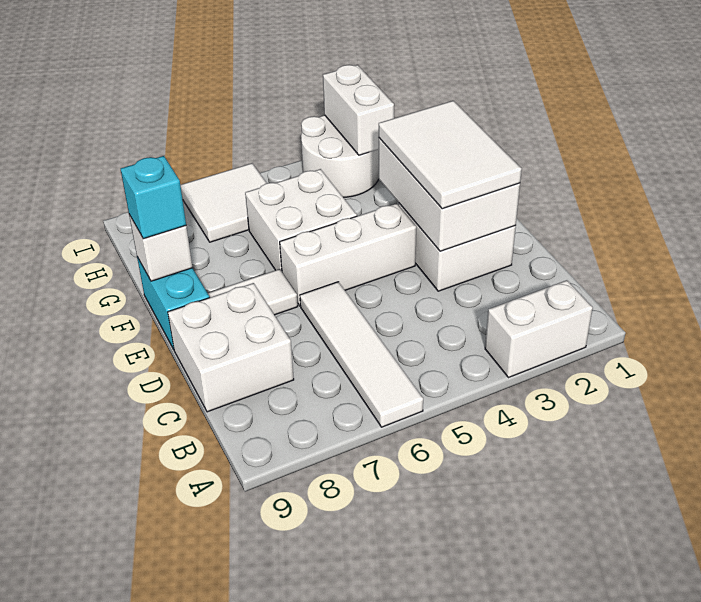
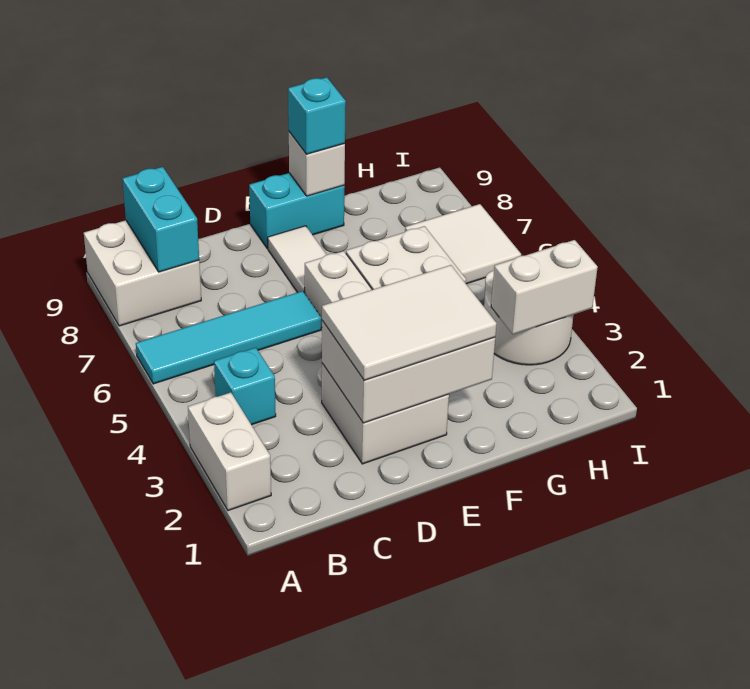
white 1x4 tile [300,282,423,427] -> cyan 1x4 tile [136,291,321,384]
none -> cyan 1x1 brick [214,348,276,425]
none -> cyan 1x2 brick [122,167,199,272]
white 2x2 brick [168,283,294,412] -> white 2x2 brick moved to [84,220,201,326]

